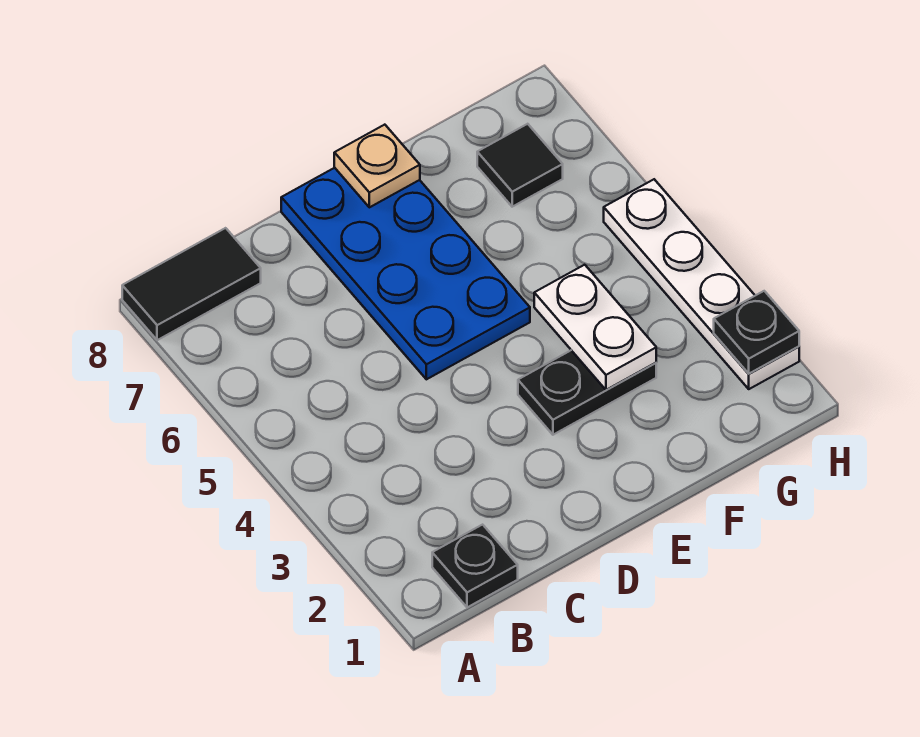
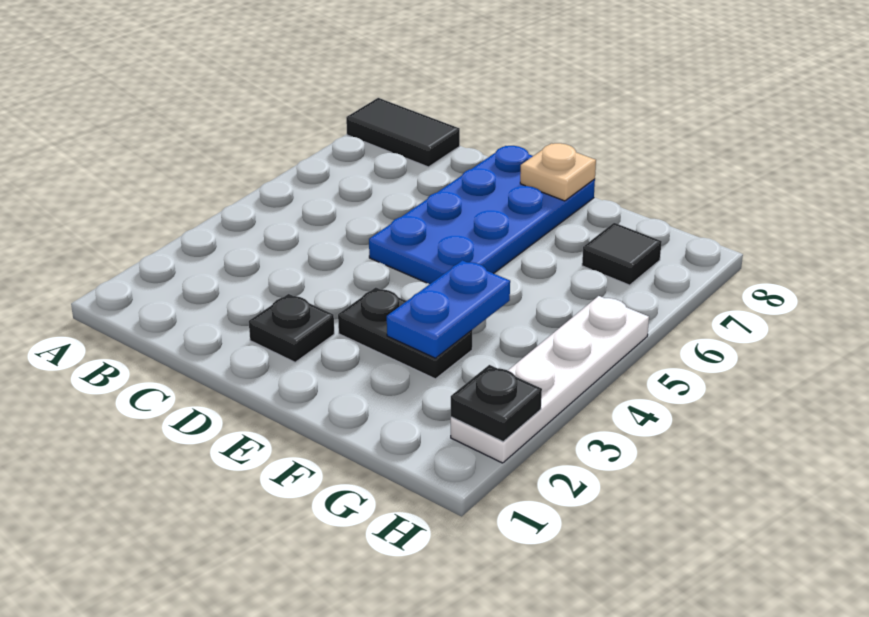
black 1x1 plate [432,525,518,607] -> black 1x1 plate moved to [249,294,334,362]
white 1x2 plate [534,265,656,390] -> blue 1x2 plate [387,260,510,358]

